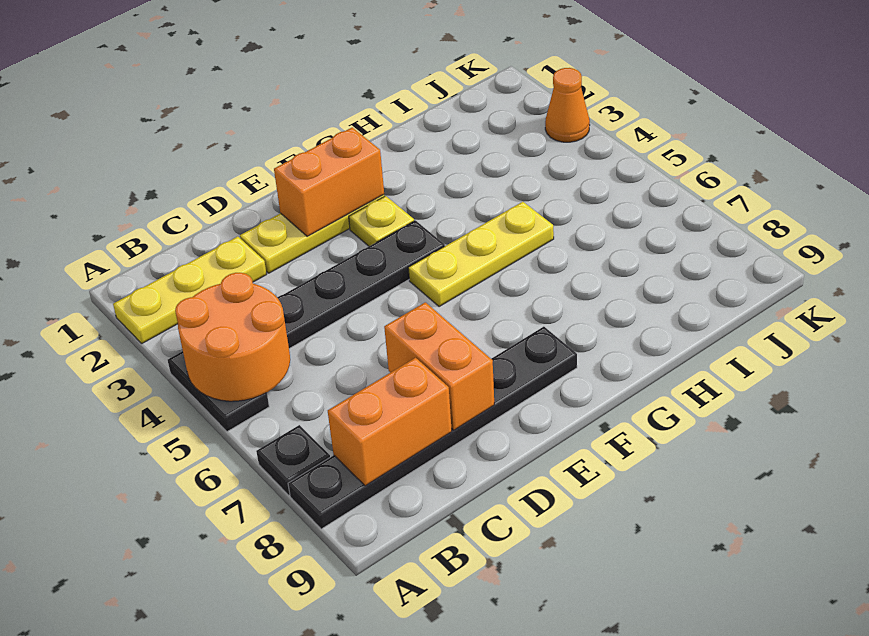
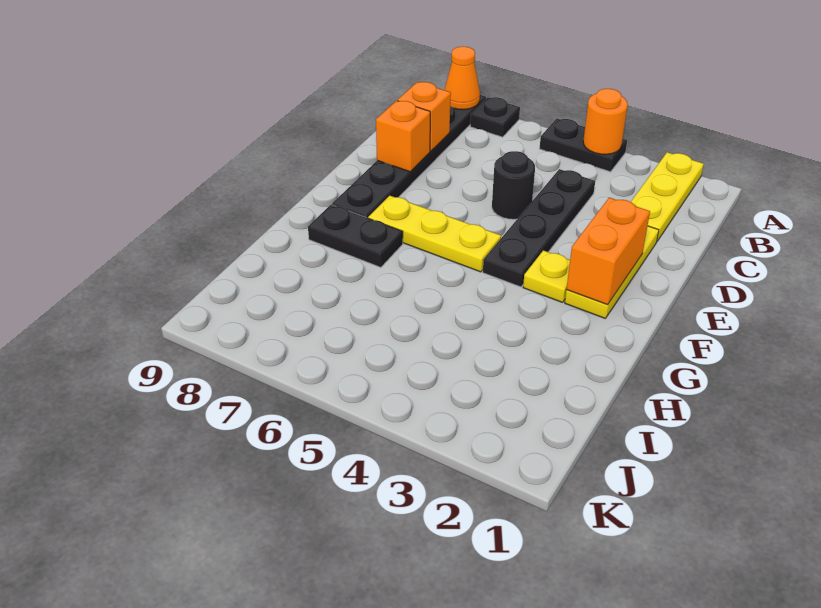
orange 2x2 round brick [175,273,290,401] -> orange 1x1 round brick [583,89,628,154]
orange 1x2 brick [328,358,452,486] -> orange 1x1 brick [398,82,451,151]
none -> black 1x1 round brick [492,151,535,219]
orange 1x2 brick [384,302,494,430] -> orange 1x1 brick [376,101,430,172]
yellow 1x3 plate [408,202,554,307] -> yellow 1x3 plate turned to [368,196,501,272]
none -> black 1x2 plate [308,205,403,267]
orange 1x1 cone [545,68,590,142] -> orange 1x1 cone moved to [445,47,480,109]

